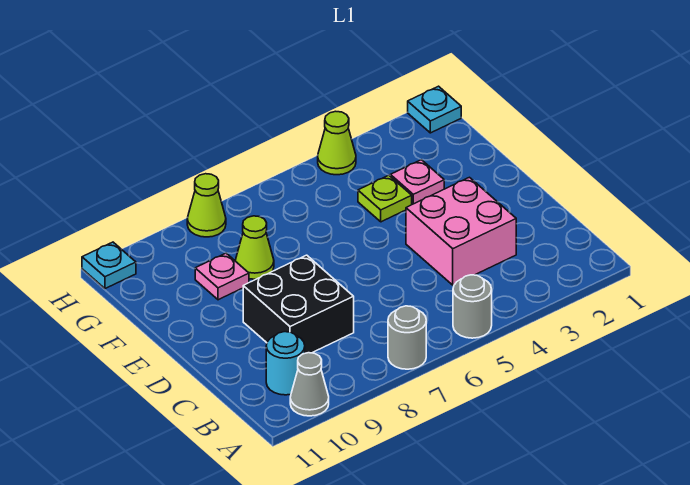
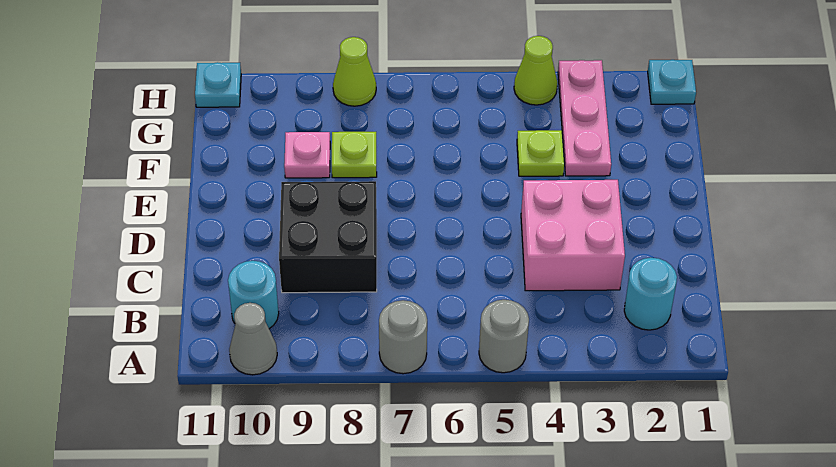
none -> cyan 1x1 round brick [624,258,677,330]
pink 1x1 plate [390,160,444,204] -> pink 1x3 plate [558,60,611,176]
lime 1x1 cone [235,216,274,279] -> lime 1x1 plate [332,132,377,178]

